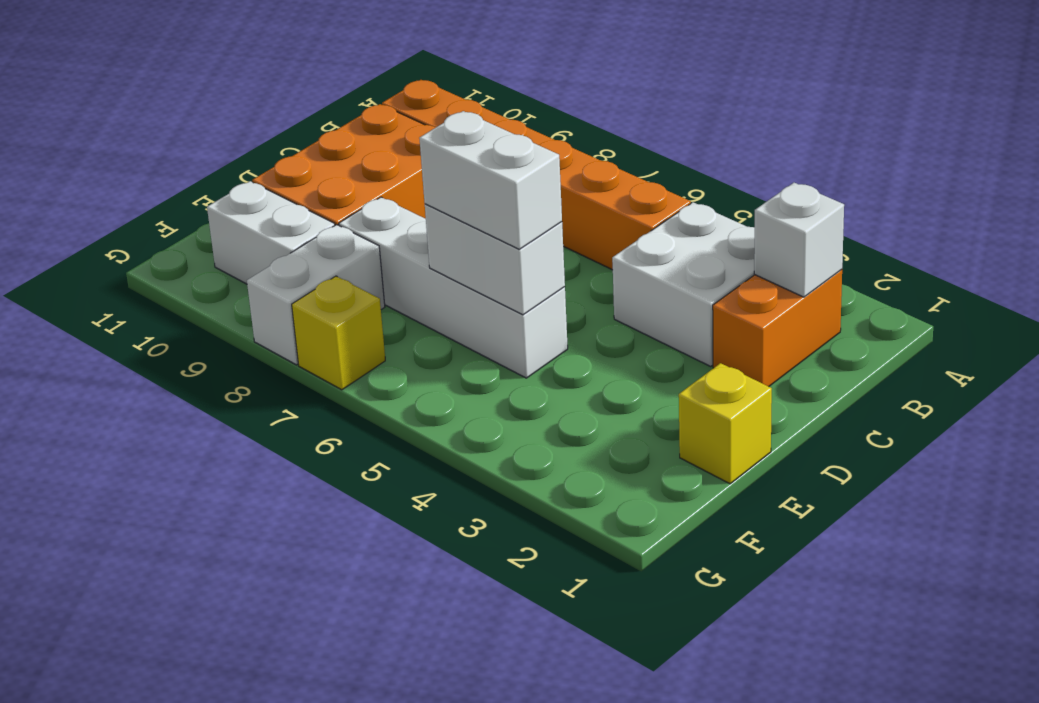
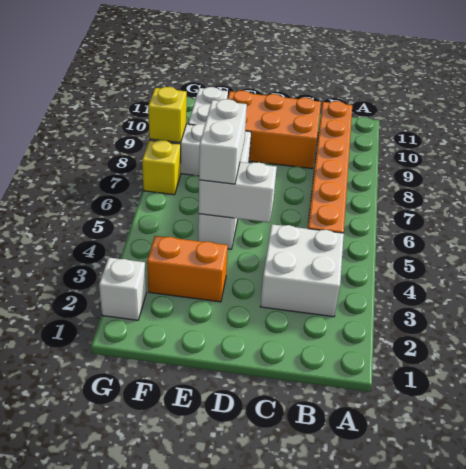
orange 1x2 brick [713,269,842,387] -> orange 1x2 brick moved to [147,236,228,302]
white 1x1 brick [754,183,844,297] -> white 1x1 brick moved to [99,258,146,320]
yellow 1x1 brick [679,363,772,484] -> yellow 1x1 brick moved to [148,87,187,143]
white 1x2 brick [425,204,565,315] -> white 1x2 brick turned to [199,162,277,222]

